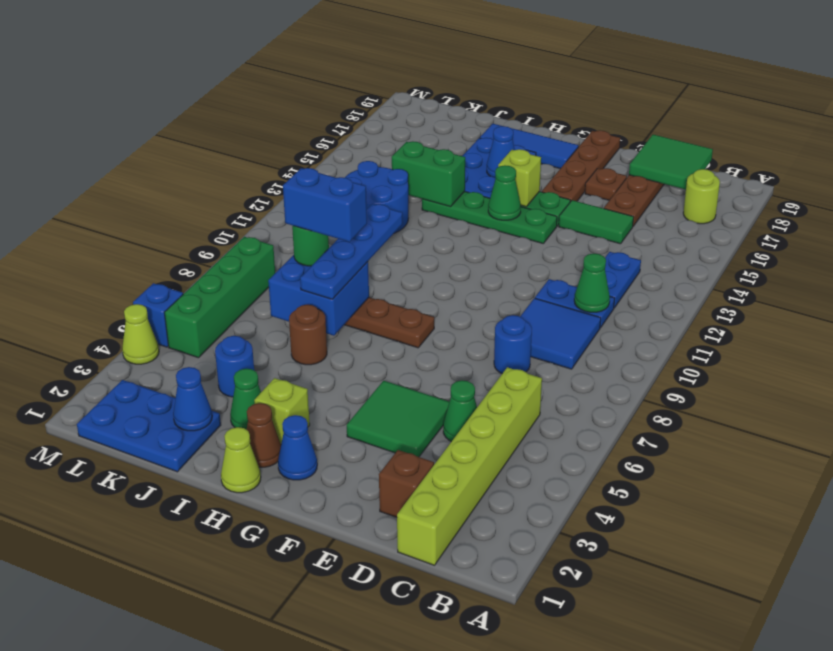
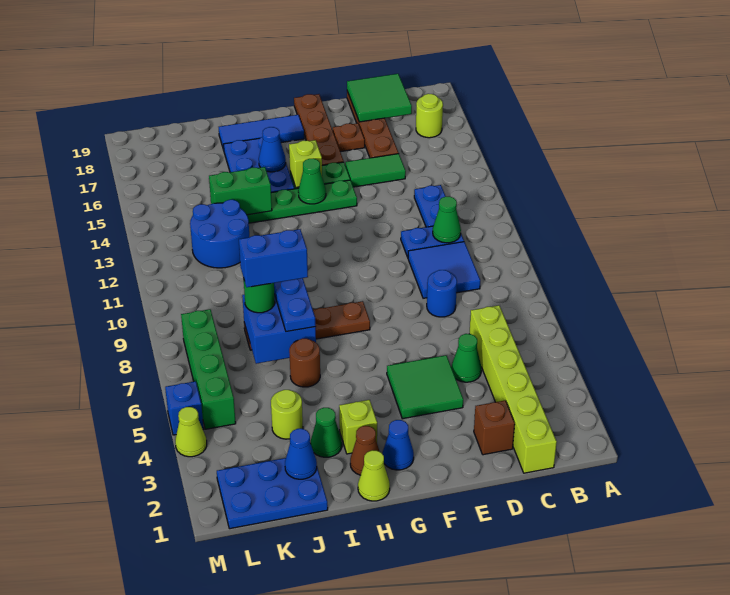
blue 1x1 round brick [215,336,254,397] -> lime 1x1 round brick [271,390,303,439]

